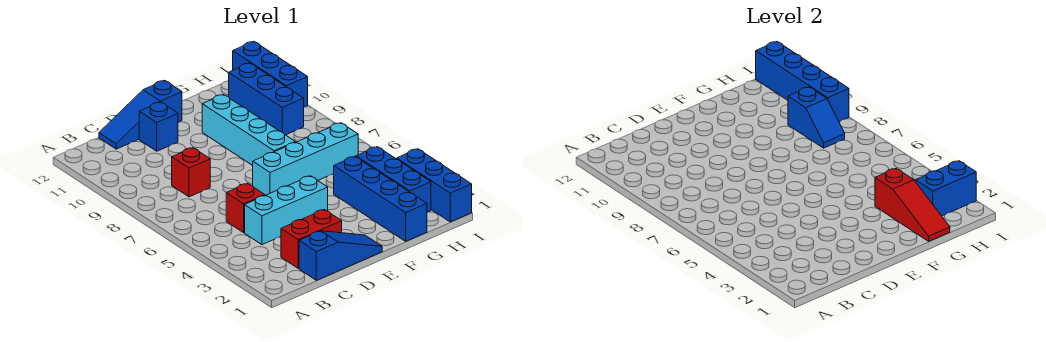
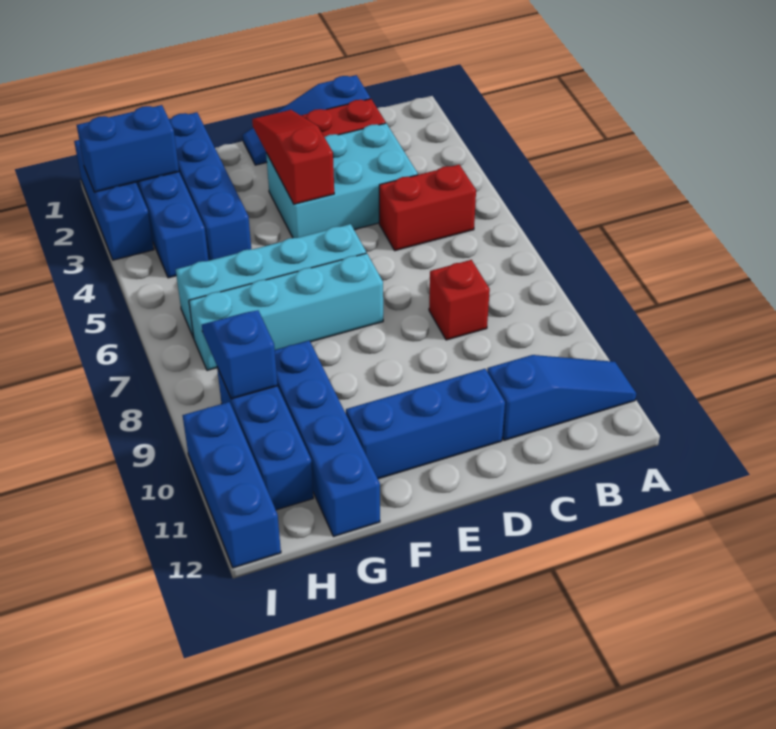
cyan 1x3 brick [245,176,328,245] -> cyan 2x3 brick [266,123,418,238]
red 1x1 brick [226,183,265,233] -> red 1x2 brick [379,165,476,251]
blue 1x3 slope [99,80,182,149] -> blue 1x3 slope moved to [487,355,636,440]
blue 1x1 brick [139,102,178,151] -> blue 1x3 brick [346,369,505,479]
cyan 1x4 brick [202,95,295,166] -> cyan 1x4 brick turned to [189,253,383,370]
red 1x3 slope [875,168,950,241] -> red 1x3 slope moved to [252,110,334,204]
blue 1x4 brick [756,42,849,121] -> blue 1x4 brick moved to [275,341,380,537]

